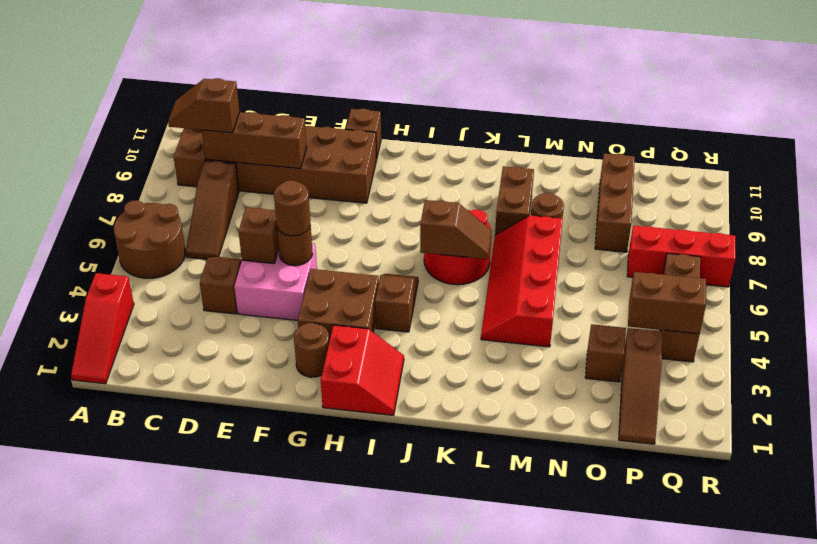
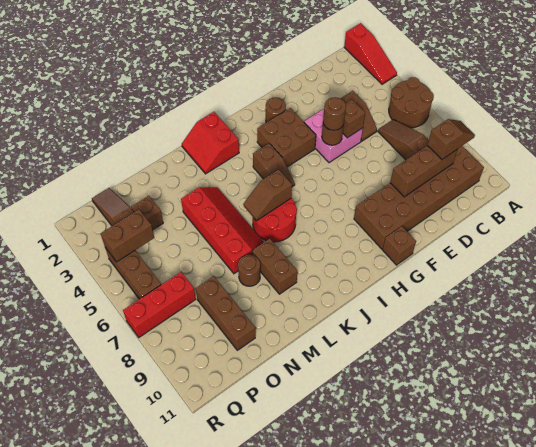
red 1x3 slope [71,273,134,384] -> red 1x3 slope turned to [344,23,397,84]
red 2x2 slope [321,325,404,415] -> red 2x2 slope moved to [182,112,239,174]

